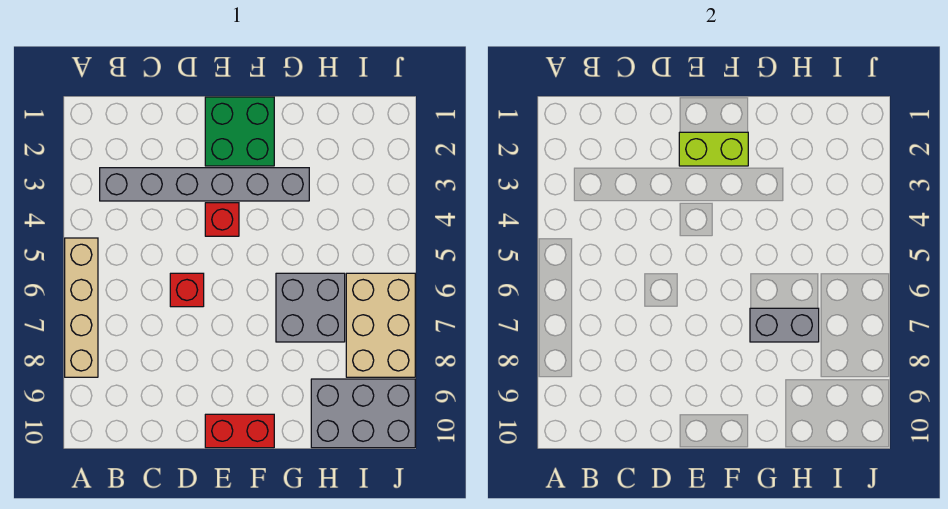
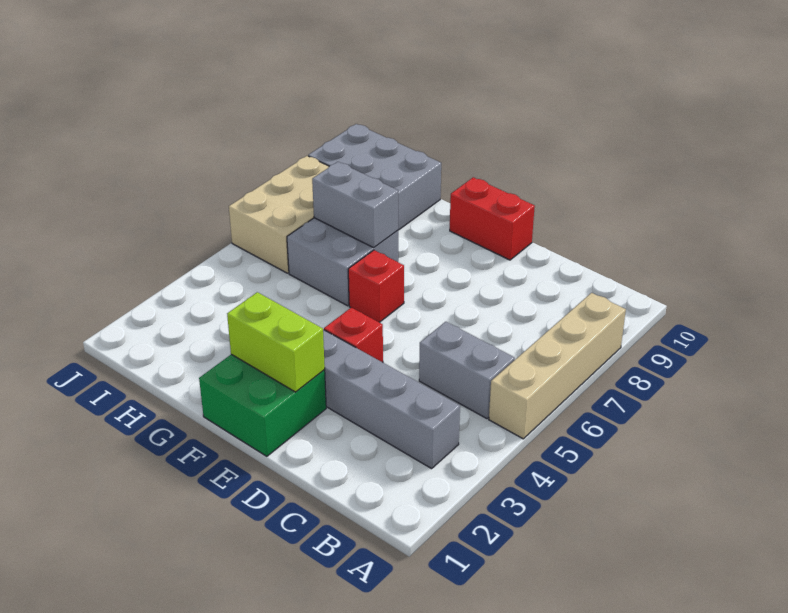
none -> grey 1x2 brick [419,322,515,419]
red 1x1 brick [170,273,204,307] -> red 1x1 brick moved to [348,250,404,322]

